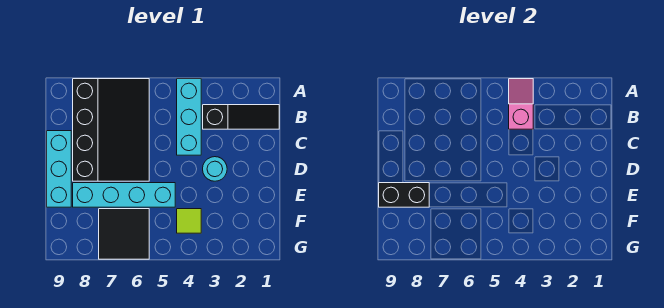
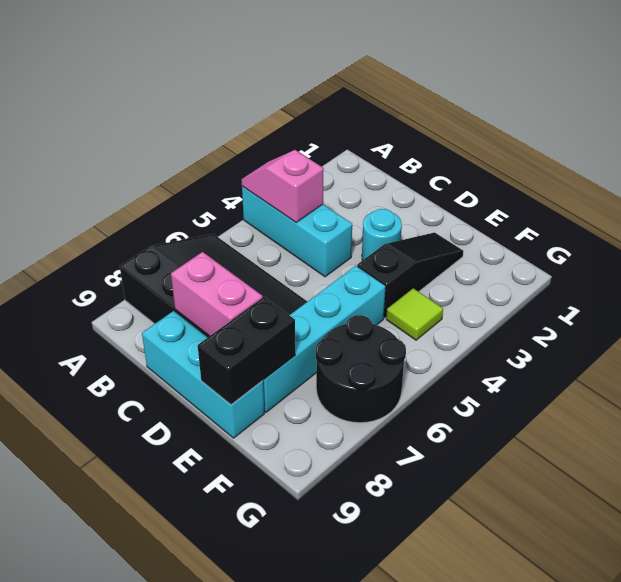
black 1x3 slope [203,105,279,129] -> black 1x3 slope moved to [357,232,463,318]
none -> pink 1x2 brick [171,252,263,336]
black 2x2 tile [99,209,149,259] -> black 2x2 round brick [316,315,406,423]

